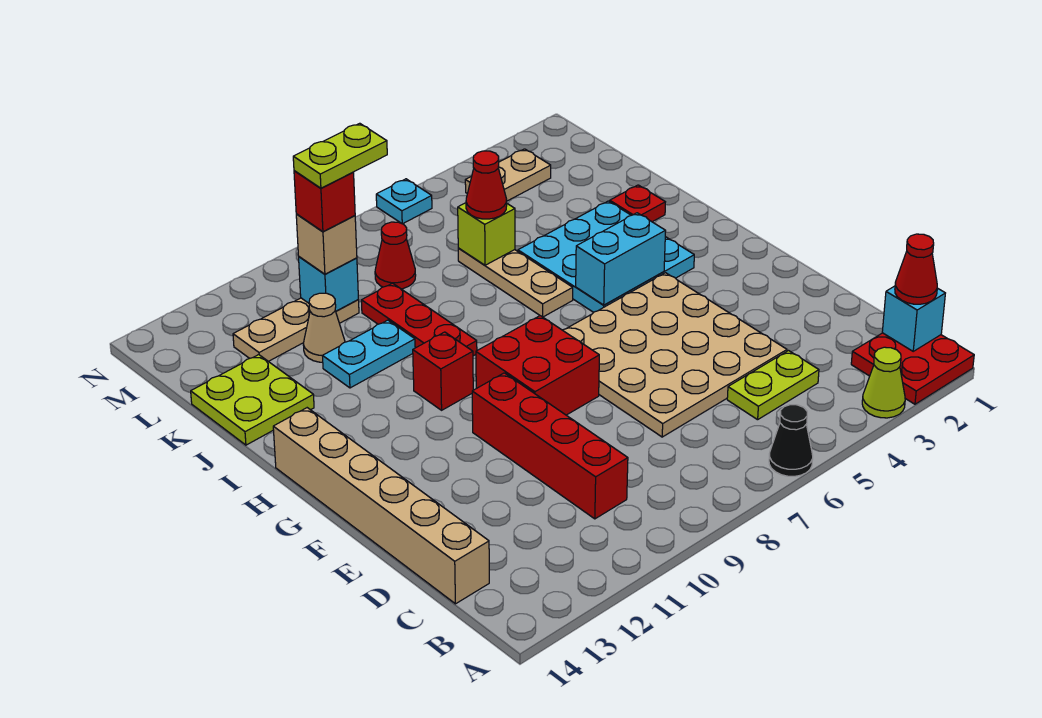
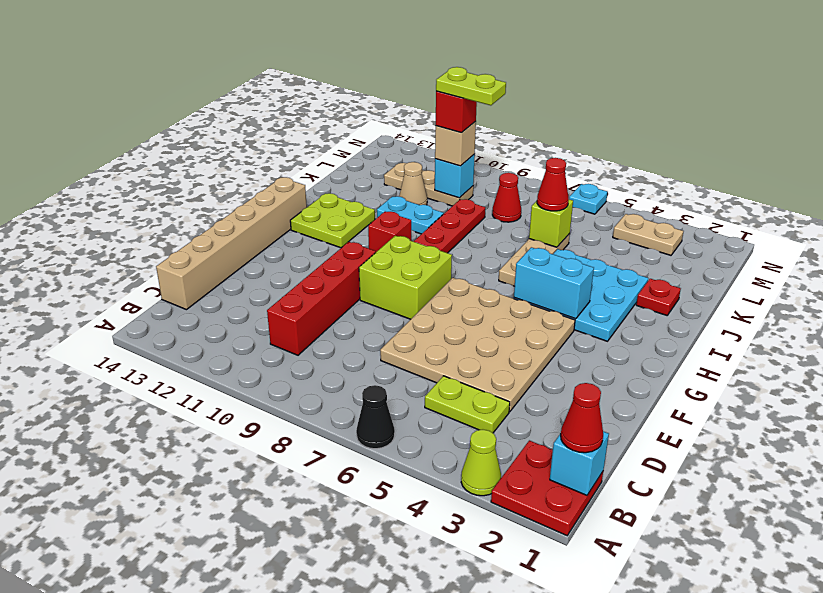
red 2x2 brick [476,316,599,415] -> lime 2x2 brick [359,236,452,319]
lime 2x2 plate [191,355,314,445] -> lime 2x2 plate moved to [290,193,375,248]

